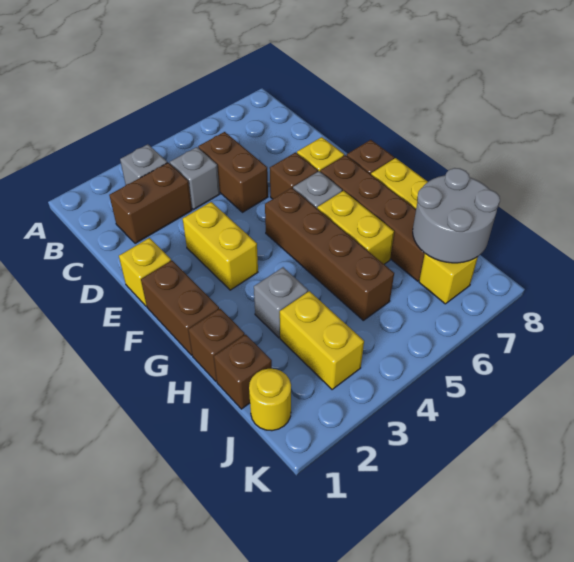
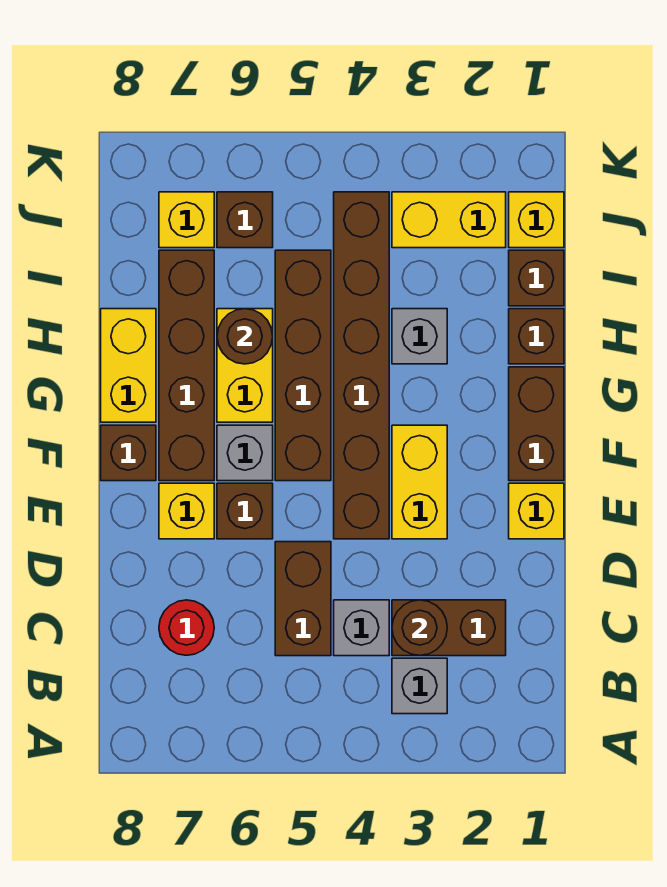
none -> brown 1x1 round brick [392,600,447,655]
none -> red 1x1 round brick [159,600,214,655]
none -> brown 1x6 brick [334,192,389,539]
none -> brown 1x1 round brick [217,309,273,364]
yellow 1x2 brick [280,291,364,390] -> yellow 1x2 brick turned to [392,192,506,248]
grey 2x2 round brick [413,168,500,263] -> none
yellow 1x1 round brick [249,369,291,431] -> yellow 1x1 brick [509,192,564,248]
none -> brown 1x1 brick [217,192,273,248]

